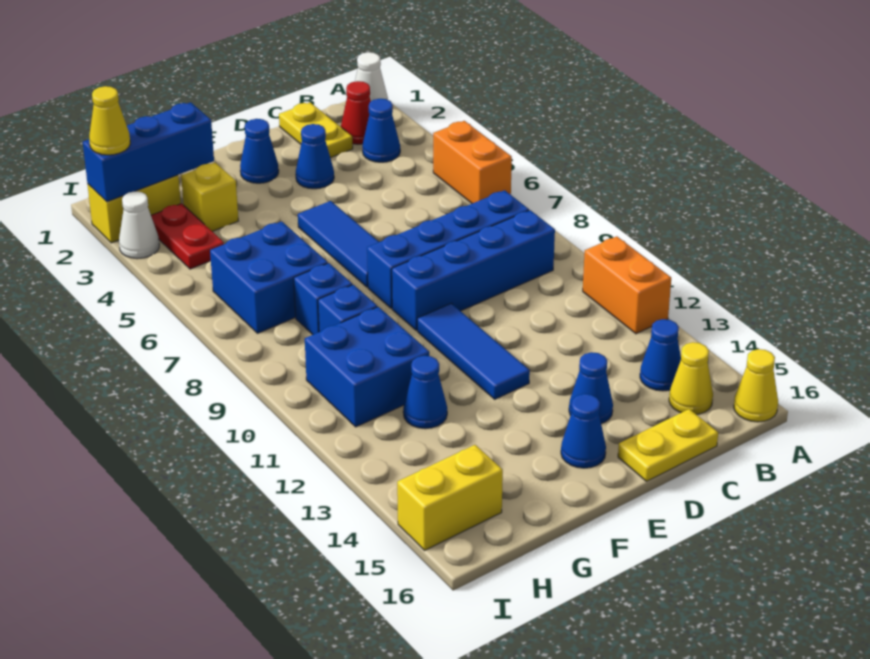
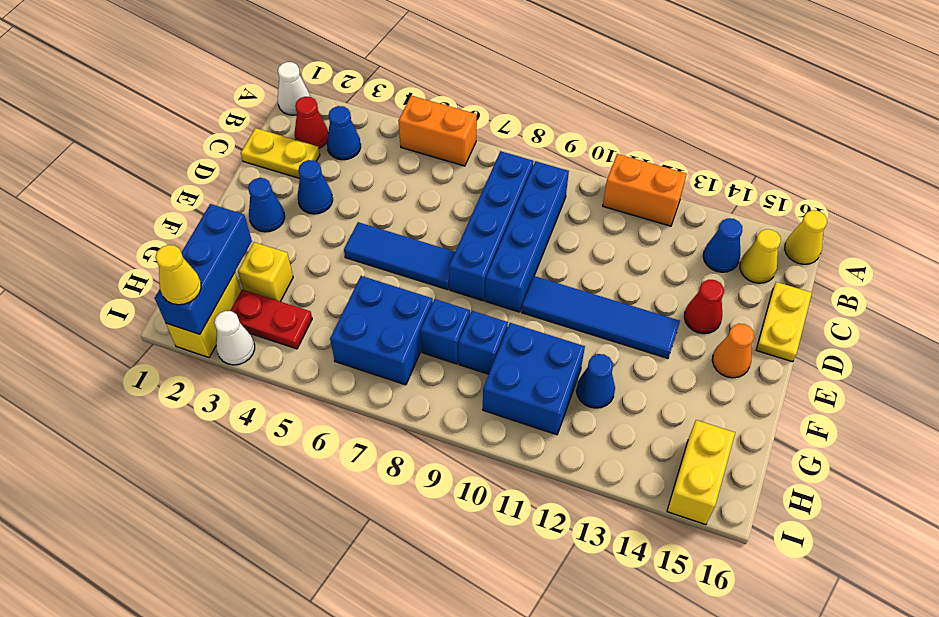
blue 1x1 cone [569,352,613,424] -> red 1x1 cone [684,280,724,334]
blue 1x3 tile [417,303,530,399] -> blue 1x4 tile [522,276,680,358]
blue 1x1 cone [561,394,606,468] -> orange 1x1 cone [712,324,754,378]

